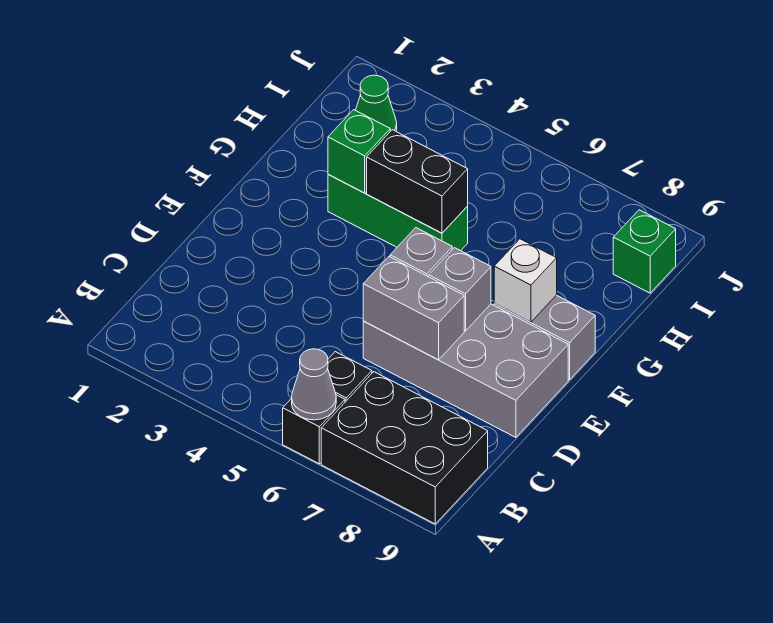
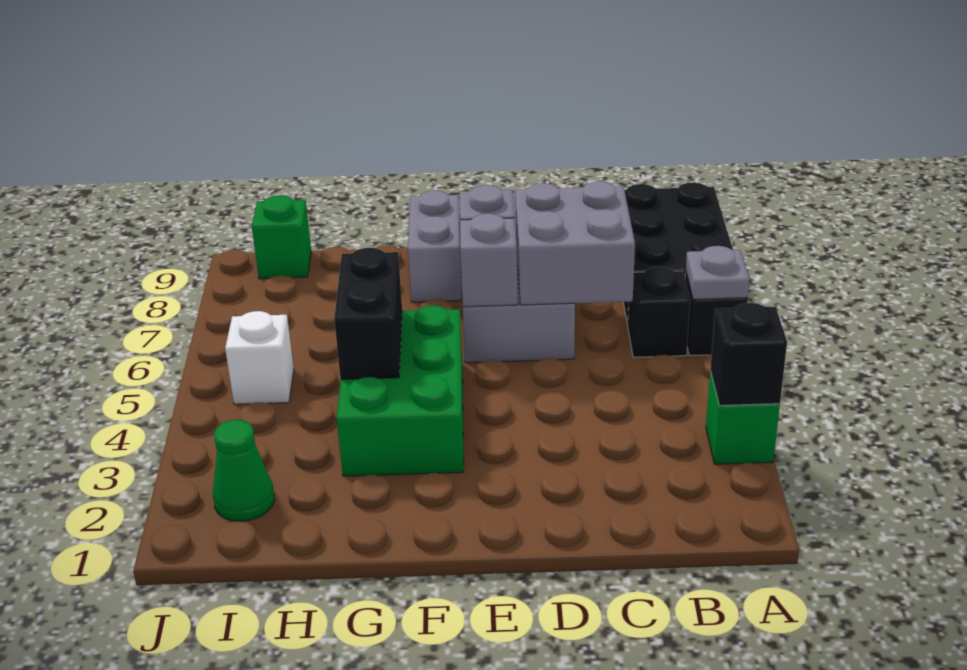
none -> black 1x1 brick [710,303,787,406]
grey 1x1 cone [292,349,336,420] -> grey 1x1 plate [686,246,750,300]
grey 1x2 brick [363,257,464,360] -> grey 2x2 brick [515,182,635,305]
white 1x1 brick [494,239,557,322] -> white 1x1 brick moved to [225,311,294,404]
green 1x3 brick [328,174,468,251] -> green 2x3 brick [337,306,464,476]
green 1x1 brick [328,110,390,193] -> green 1x1 brick moved to [706,371,780,464]

